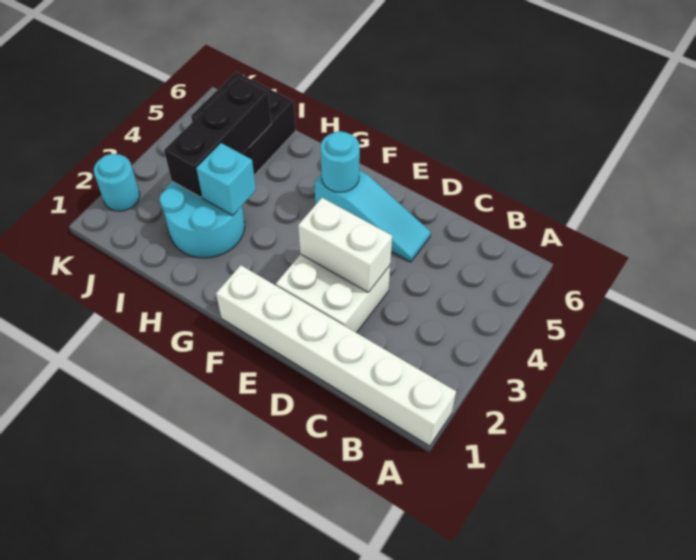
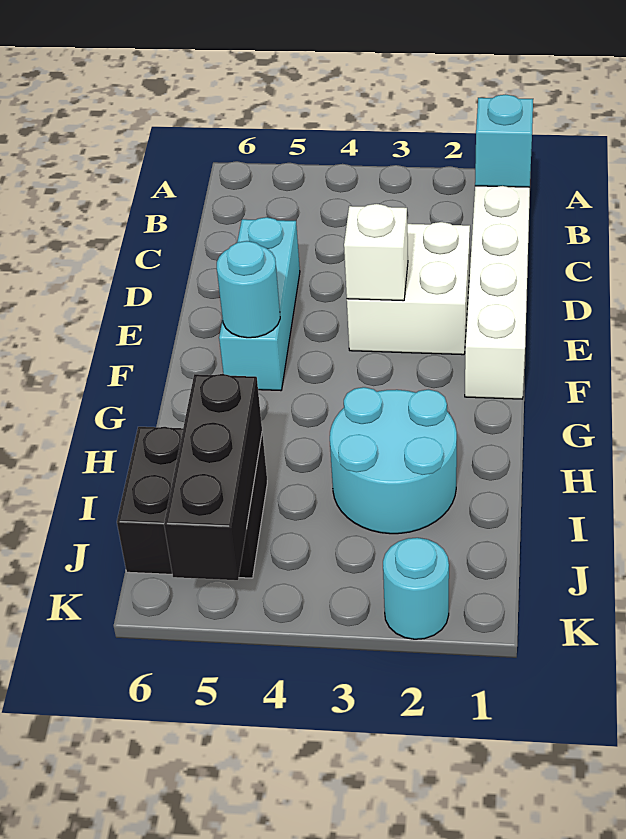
white 1x2 brick [298,198,392,292] -> white 1x1 brick [344,204,408,301]
cyan 1x3 slope [314,170,431,262] -> cyan 1x3 brick [219,217,300,391]
cyan 1x1 brick [196,143,256,215] -> cyan 1x1 brick moved to [475,94,533,187]
black 1x3 brick [164,77,271,197] -> black 1x3 brick turned to [164,374,262,580]

